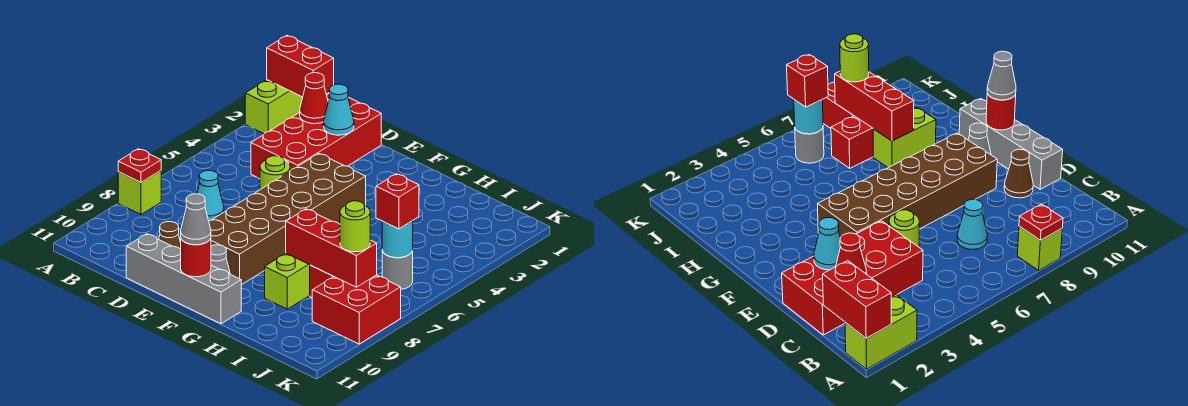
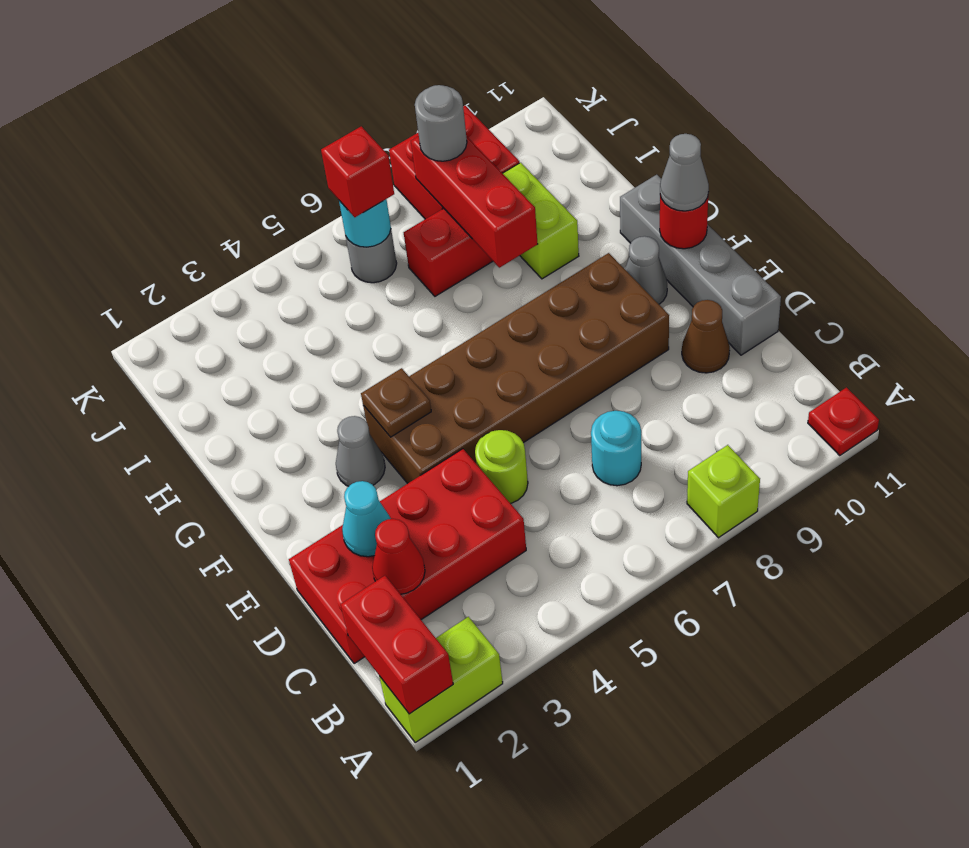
red 1x1 plate [118,149,161,183] -> red 1x1 plate moved to [808,388,879,456]
cyan 1x1 cone [197,171,224,221] -> cyan 1x1 round brick [591,411,641,486]
none -> grey 1x1 cone [336,416,385,486]
none -> brown 1x1 plate [361,368,431,437]
lime 1x2 brick [265,253,310,309] -> lime 1x2 brick turned to [502,163,579,279]
lime 1x1 round brick [340,201,370,252] -> grey 1x1 round brick [415,85,467,161]

